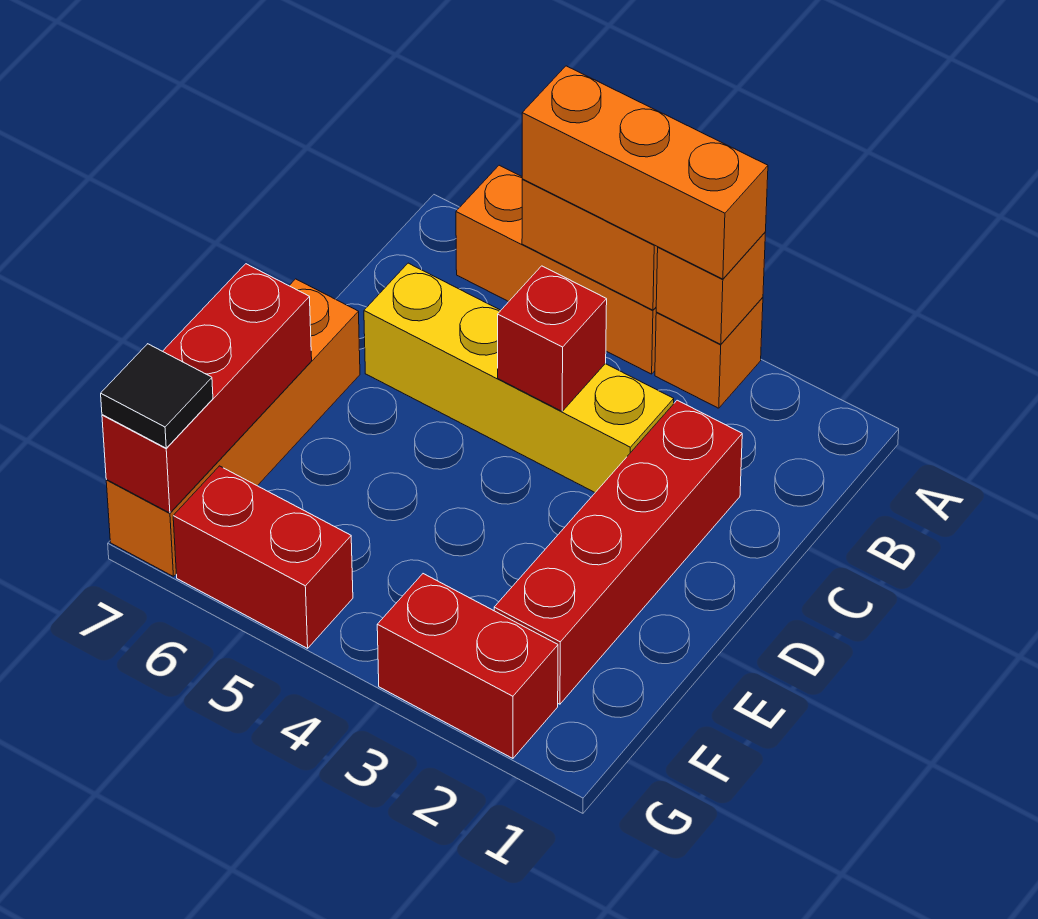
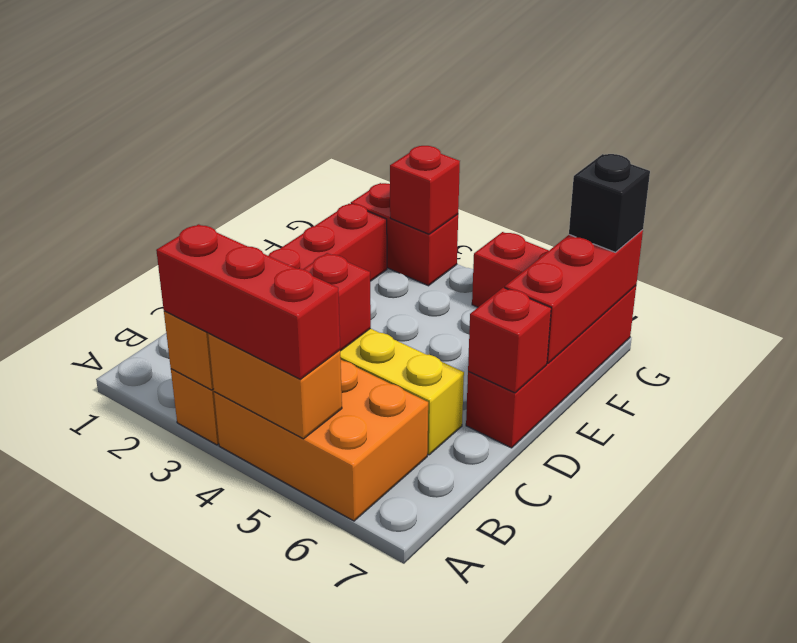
orange 1x3 brick [522,66,768,279] -> red 1x3 brick [156,224,340,379]
orange 1x3 brick [456,165,657,374] -> orange 2x3 brick [214,360,428,521]
orange 1x4 brick [106,279,360,576] -> red 1x4 brick [466,286,636,448]
none -> red 1x1 brick [468,288,551,393]
none -> red 1x1 brick [390,146,460,234]
black 1x1 tile [101,344,213,448] -> black 1x1 brick [569,154,650,252]

